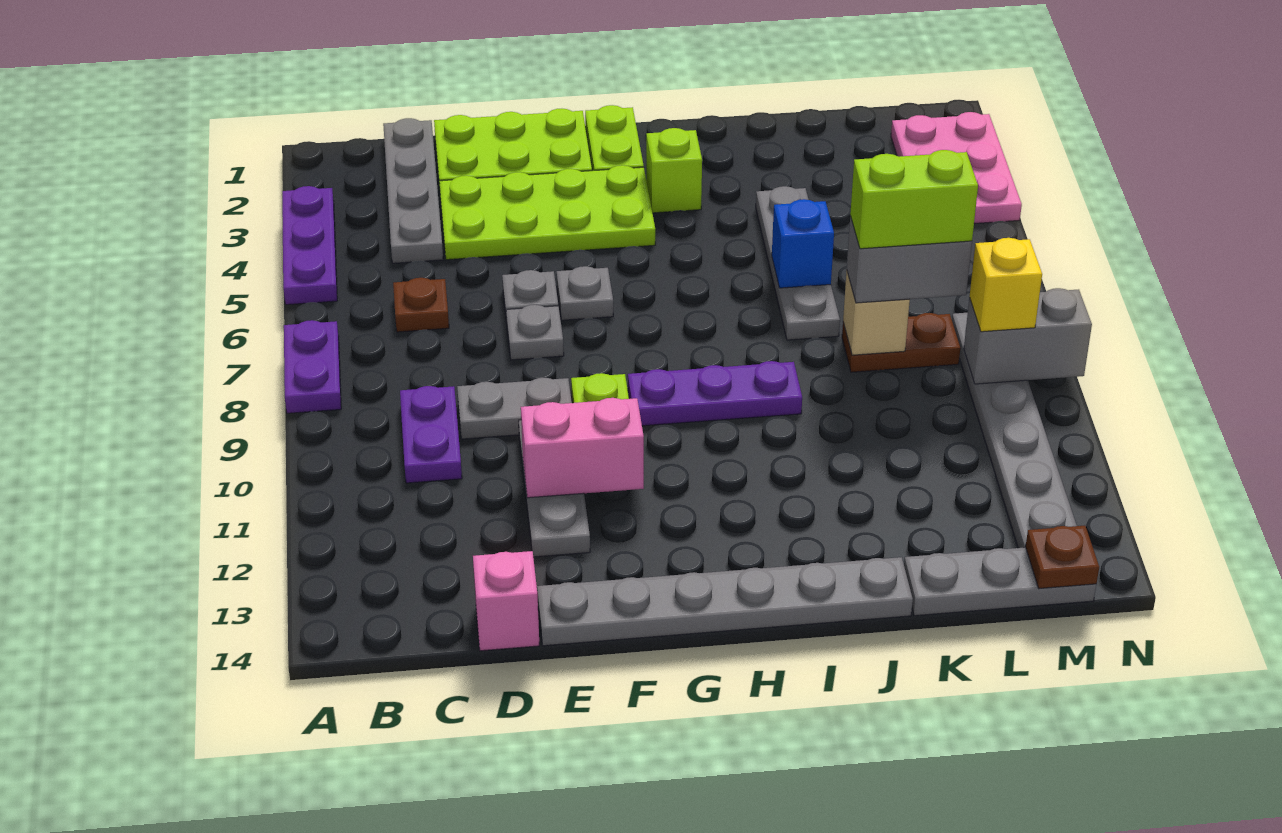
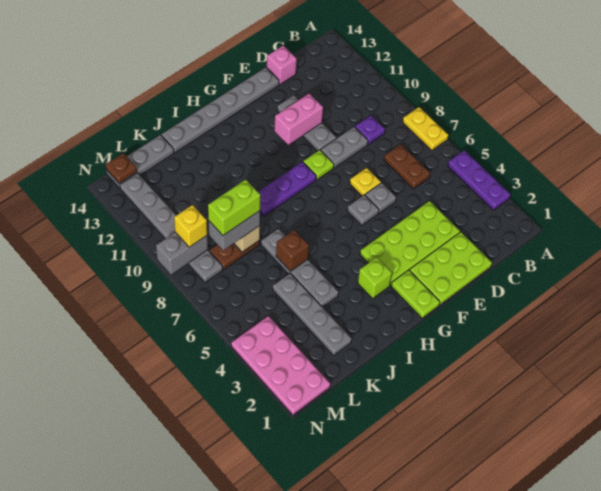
purple 1x2 plate [284,320,341,413] -> yellow 1x2 plate [403,107,448,150]
grey 1x4 plate [383,118,443,263] -> grey 1x4 plate moved to [273,273,352,355]
brown 1x1 plate [393,278,449,332] -> brown 1x2 plate [384,144,430,189]
purple 1x2 plate [400,386,462,483] -> purple 1x1 plate [355,116,385,144]
grey 1x1 plate [506,305,564,360] -> yellow 1x1 plate [350,168,381,196]
blue 1x1 brick [772,199,834,288] -> brown 1x1 brick [276,230,309,271]
pink 2x3 plate [891,112,1022,224] -> pink 2x4 plate [231,316,330,415]

